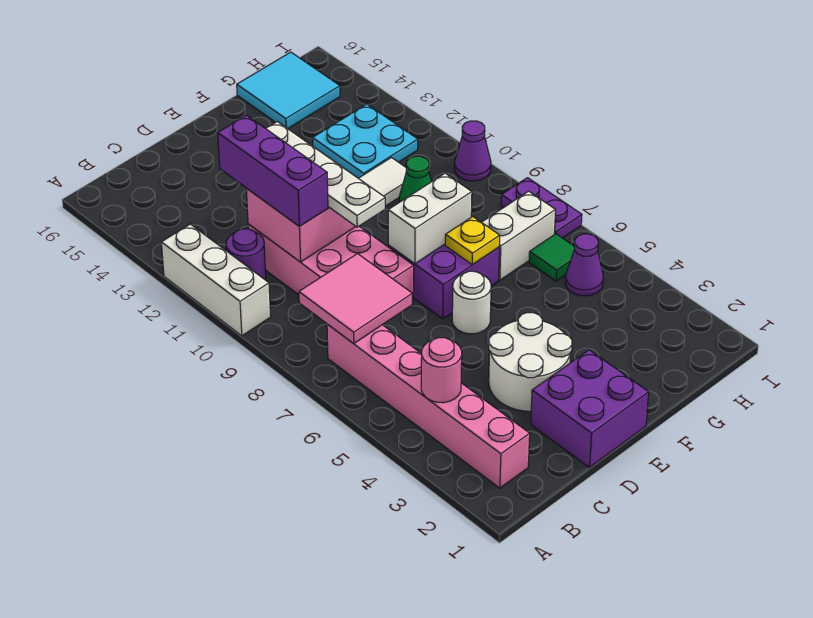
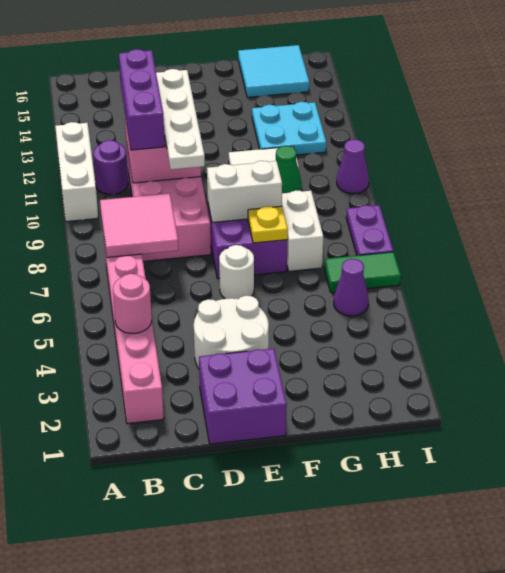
white 1x2 brick [482,191,556,280] -> white 1x2 brick turned to [282,191,323,271]
green 1x1 tile [529,234,575,281] -> green 1x2 tile [324,252,401,292]

